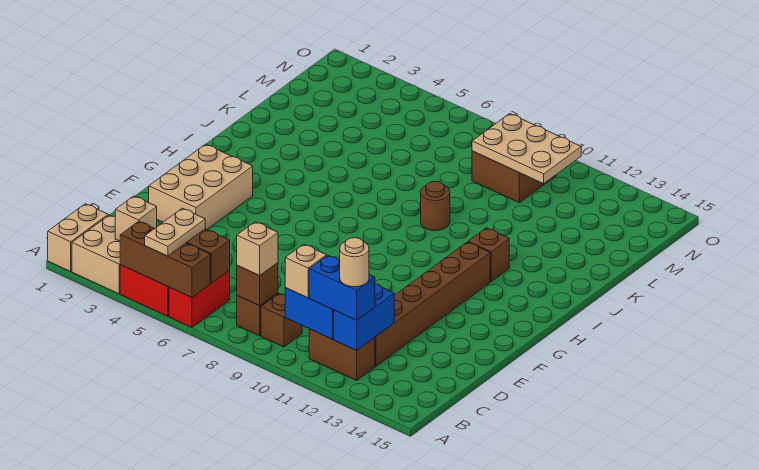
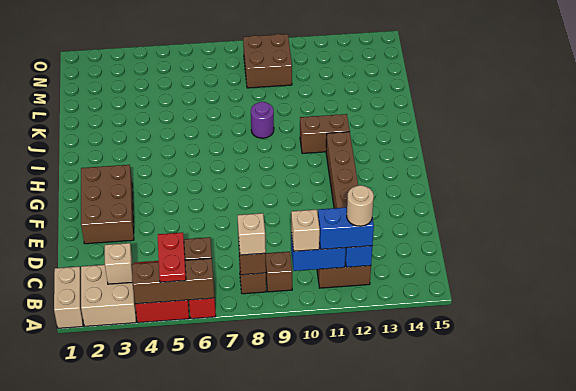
tan 1x2 plate [145,208,205,256] -> red 1x2 plate [158,233,186,282]
tan 2x3 brick [149,144,253,229] -> brown 2x3 brick [81,165,134,244]
brown 1x1 brick [468,228,509,281] -> brown 1x2 brick [300,114,350,153]
brown 1x1 round brick [421,181,450,231] -> purple 1x1 round brick [251,102,274,138]
tan 2x3 plate [472,114,581,184] -> none

